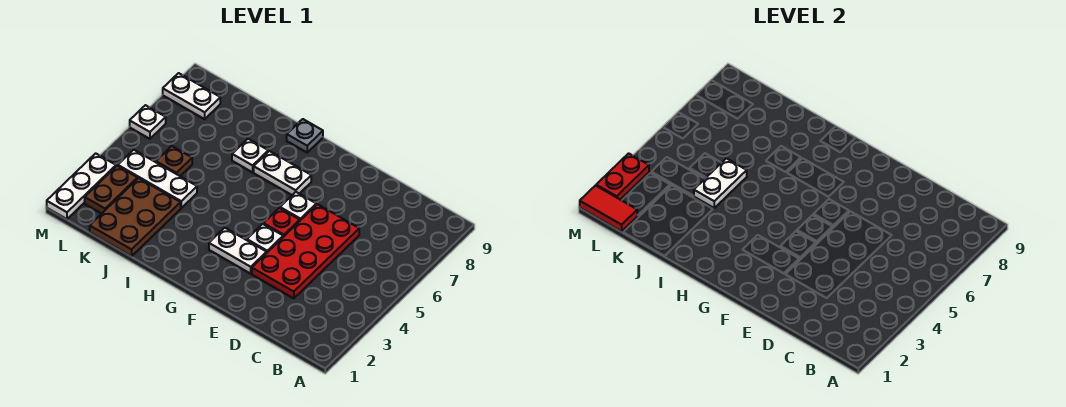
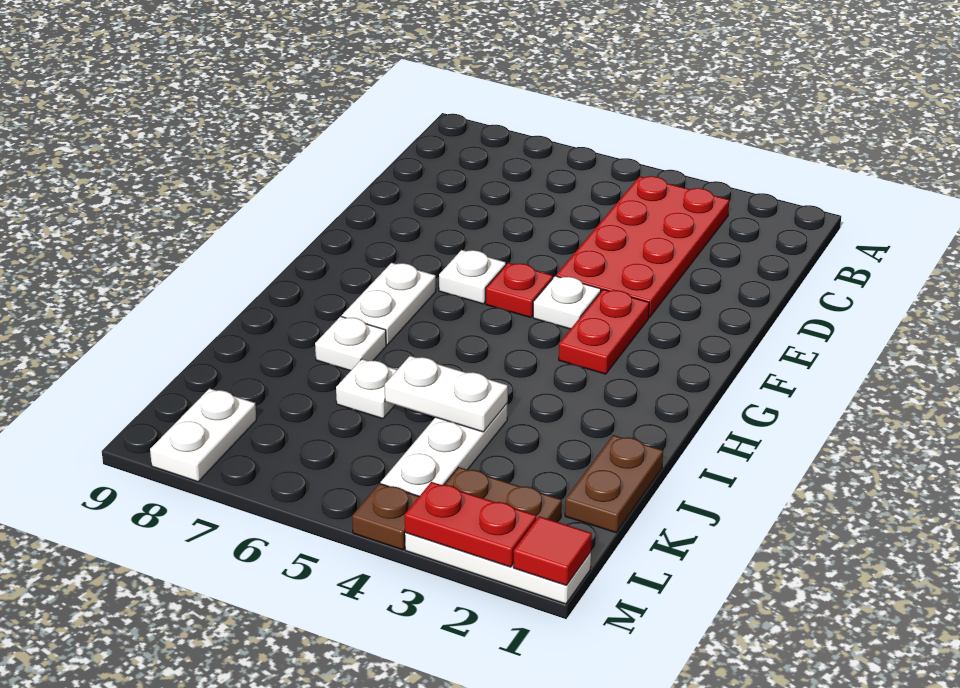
red 2x4 plate [252,204,359,299] -> red 2x4 plate turned to [556,176,729,317]
white 1x2 plate [209,228,267,274] -> red 1x2 plate [559,289,649,374]
grey 1x1 plate [287,119,323,152] -> none
brown 2x3 plate [90,178,181,256] -> brown 1x2 plate [565,435,663,532]
brown 1x1 plate [156,146,192,176] -> brown 1x1 plate moved to [352,484,419,550]
red 1x2 tile [580,186,637,232] -> red 1x1 tile [513,516,592,585]
white 1x1 plate [130,105,166,139] -> white 1x1 plate moved to [336,359,397,419]

